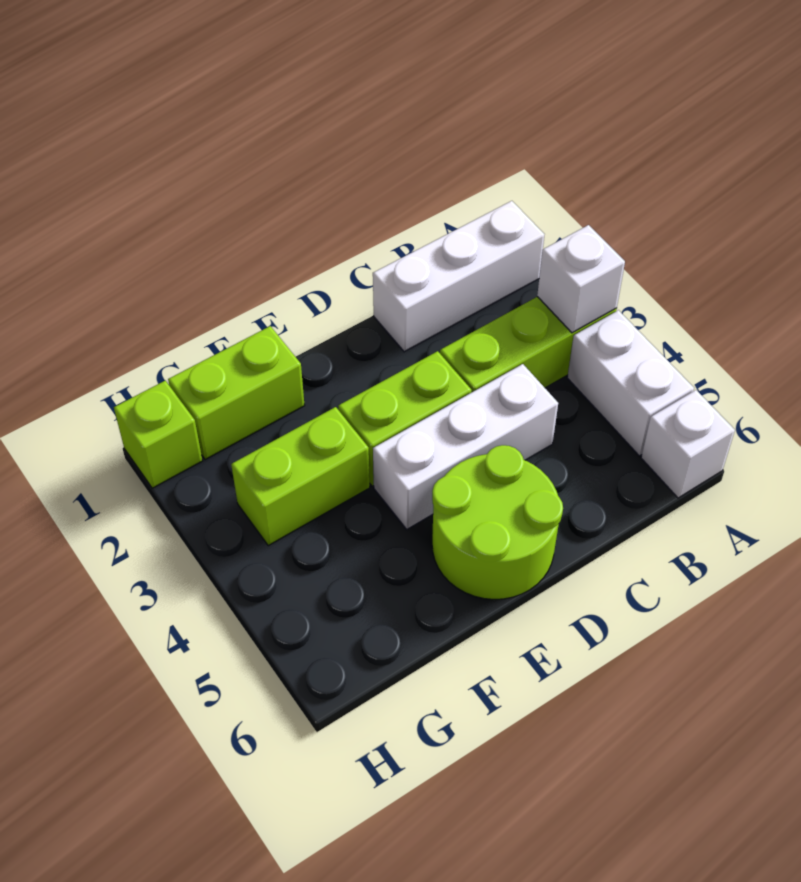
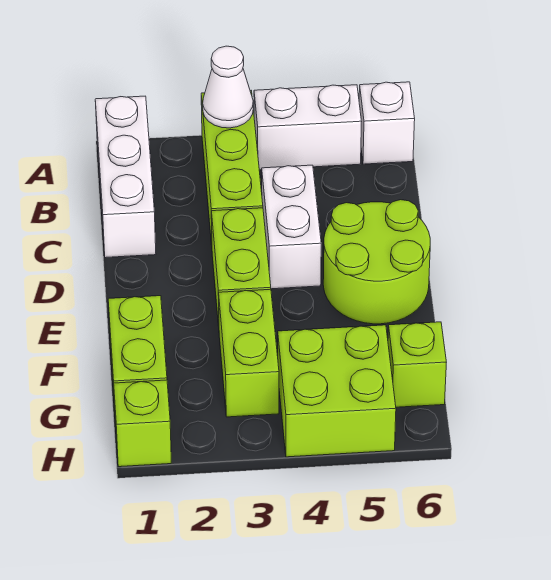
white 1x1 brick [537,225,625,333] -> white 1x1 cone [203,46,253,128]
white 1x3 brick [373,364,558,529] -> white 1x2 brick [262,165,321,289]
none -> lime 2x2 brick [278,325,396,457]
none -> lime 1x1 brick [388,322,446,407]

